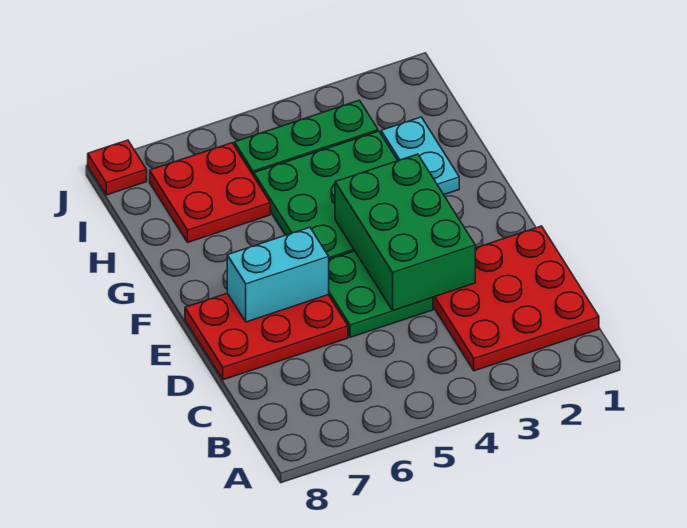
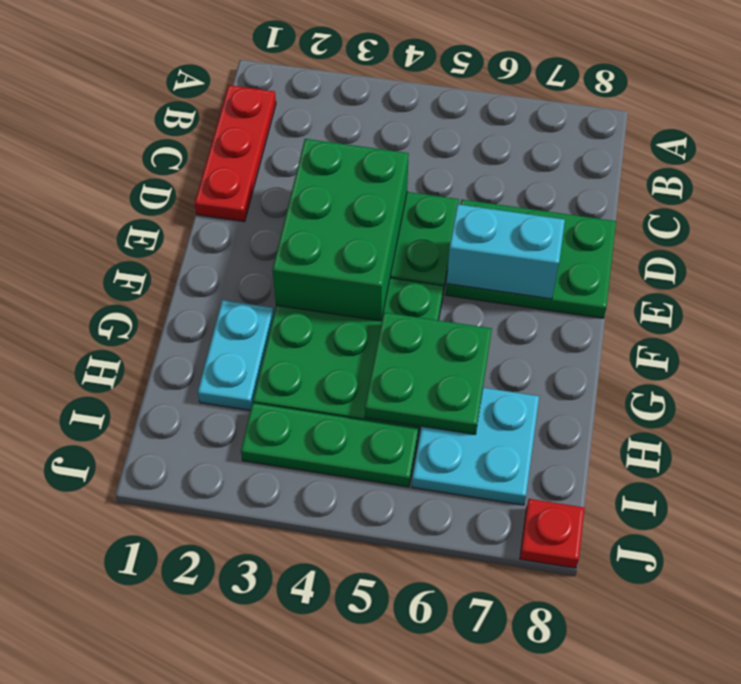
red 3x3 plate [433,226,599,371] -> red 1x3 plate [195,85,276,222]
red 2x3 plate [185,293,348,380] -> green 2x3 plate [446,200,616,318]
none -> green 2x2 plate [365,312,492,434]
red 2x2 plate [150,143,270,242] -> cyan 2x2 plate [412,388,539,505]

